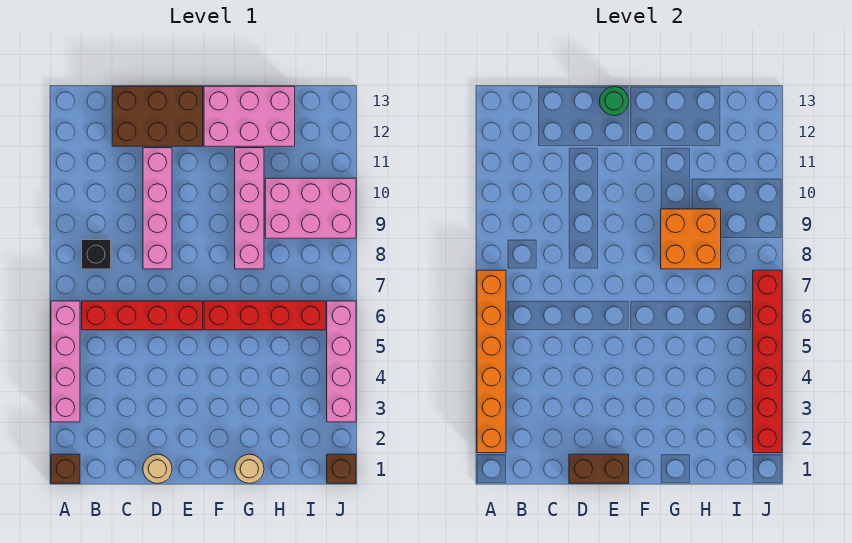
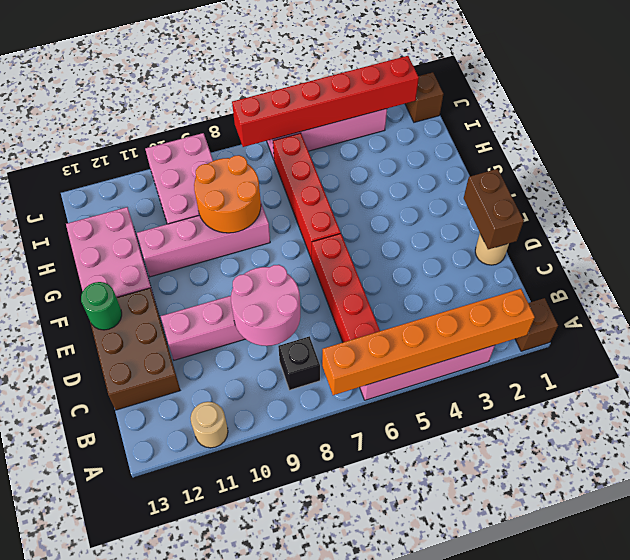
none -> pink 2x2 round brick [231,265,300,346]
tan 1x1 round brick [235,454,264,483] -> tan 1x1 round brick moved to [191,402,228,448]
orange 2x2 brick [661,209,721,269] -> orange 2x2 round brick [194,155,261,233]

